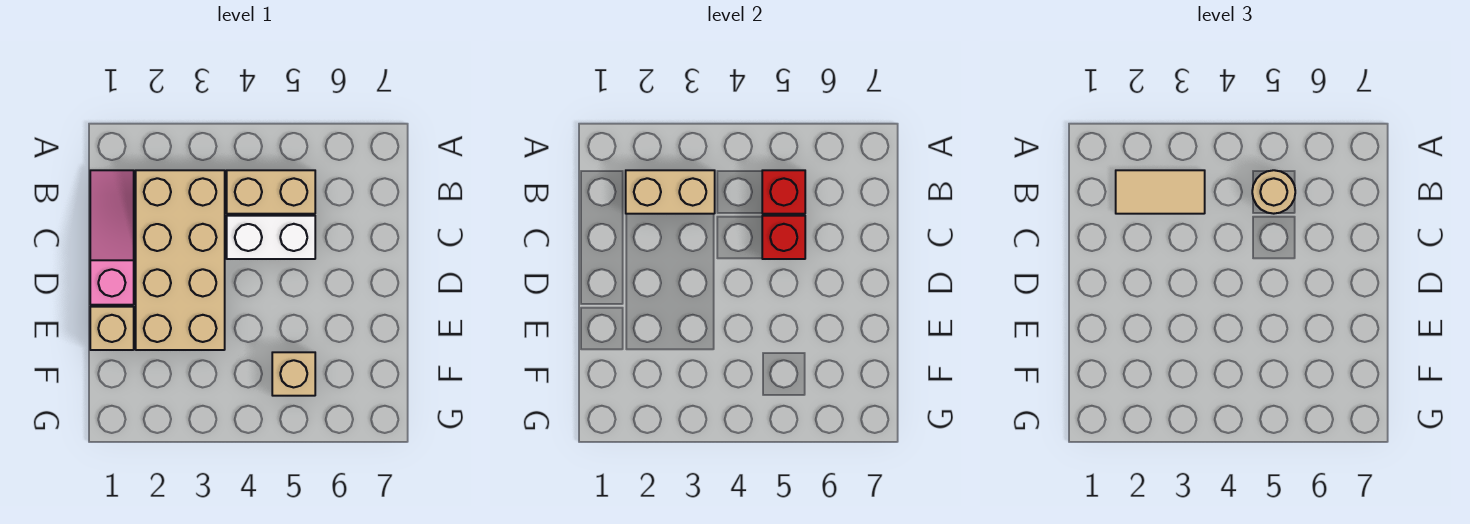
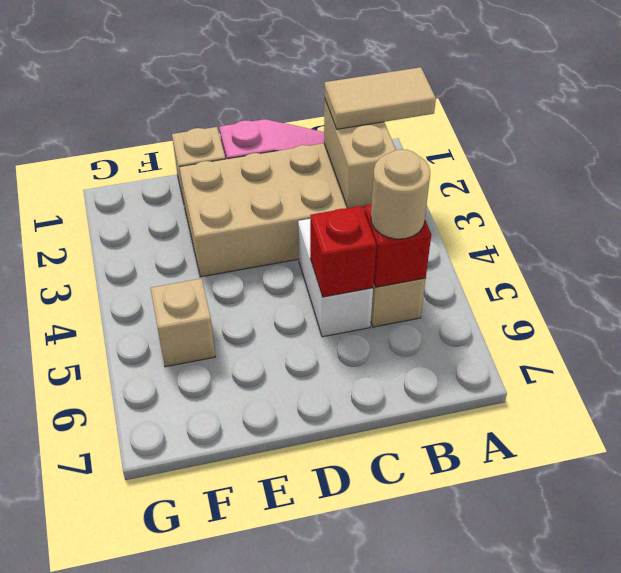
tan 1x2 tile [1116,170,1205,214] -> tan 1x2 tile turned to [325,67,436,129]

